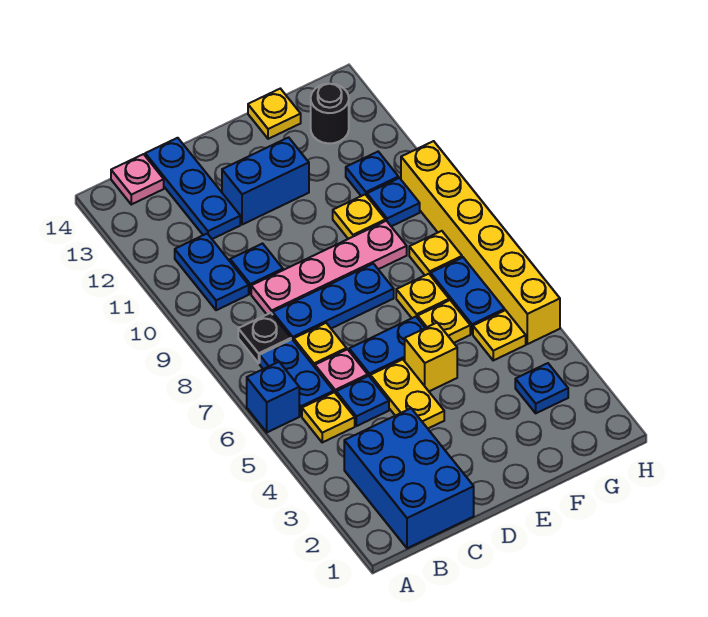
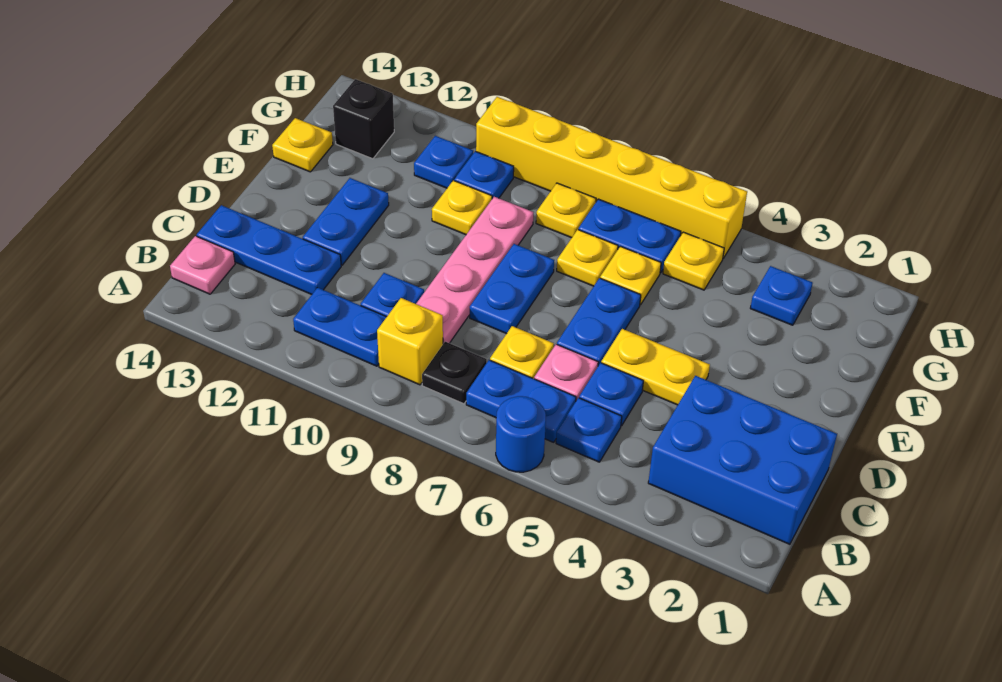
blue 1x1 brick [247,362,299,432] -> blue 1x1 round brick [496,396,546,472]
yellow 1x1 plate [302,392,355,442] -> blue 1x1 plate [556,398,622,462]
blue 1x3 plate [273,264,394,341] -> blue 1x2 plate [470,244,554,334]
blue 1x2 brick [222,137,309,225] -> blue 1x2 plate [303,178,389,265]
yellow 1x1 brick [405,323,457,391] -> yellow 1x1 brick moved to [377,298,443,385]
black 1x1 round brick [311,84,349,143] -> black 1x1 brick [333,79,394,159]

